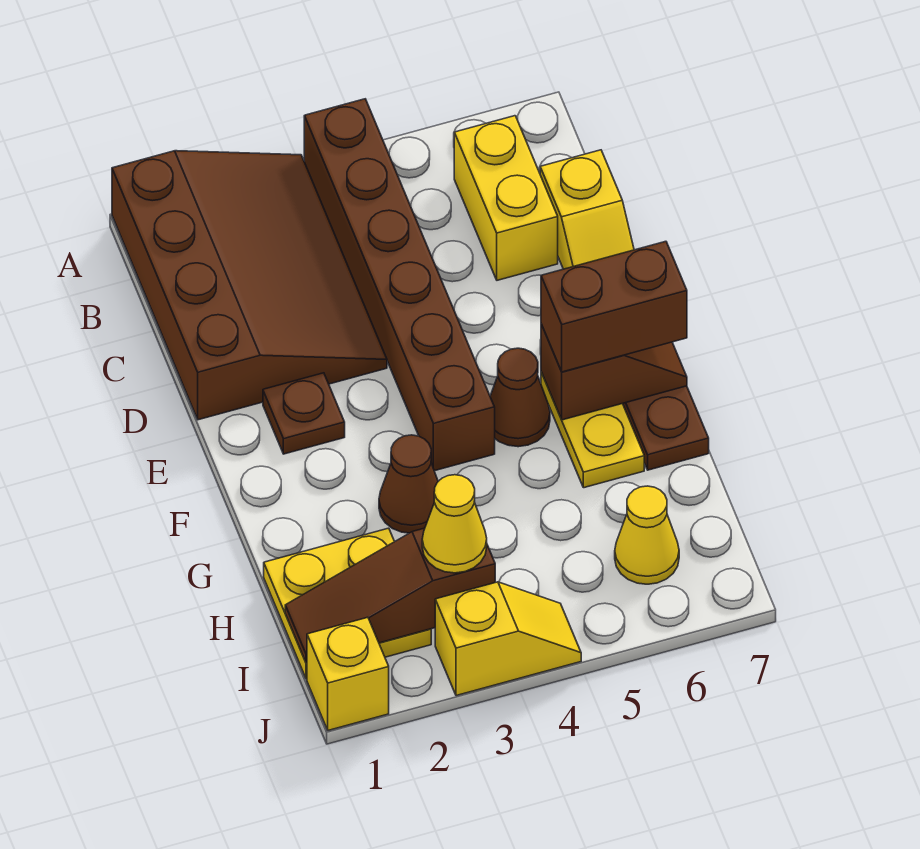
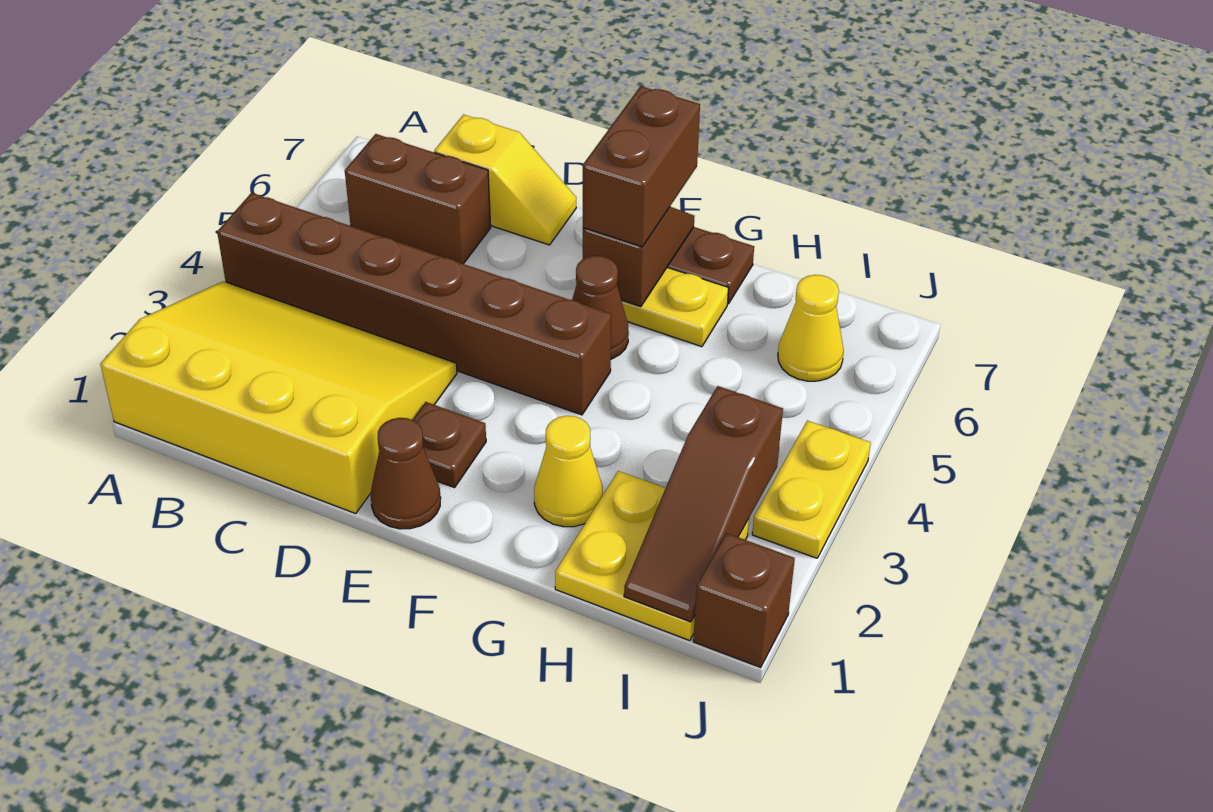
brown 3x4 slope [112,151,387,420] -> yellow 3x4 slope [100,281,457,514]
yellow 1x2 brick [454,116,558,280] -> brown 1x2 brick [345,134,491,264]
brown 1x1 cone [379,435,438,533] -> brown 1x1 cone moved to [371,418,441,529]
yellow 1x1 cone [422,475,487,573] -> yellow 1x1 cone moved to [534,416,603,527]
yellow 1x1 brick [307,617,389,730] -> brown 1x1 brick [693,533,795,667]
yellow 1x2 slope [435,582,581,696] -> yellow 1x2 plate [752,421,871,558]

